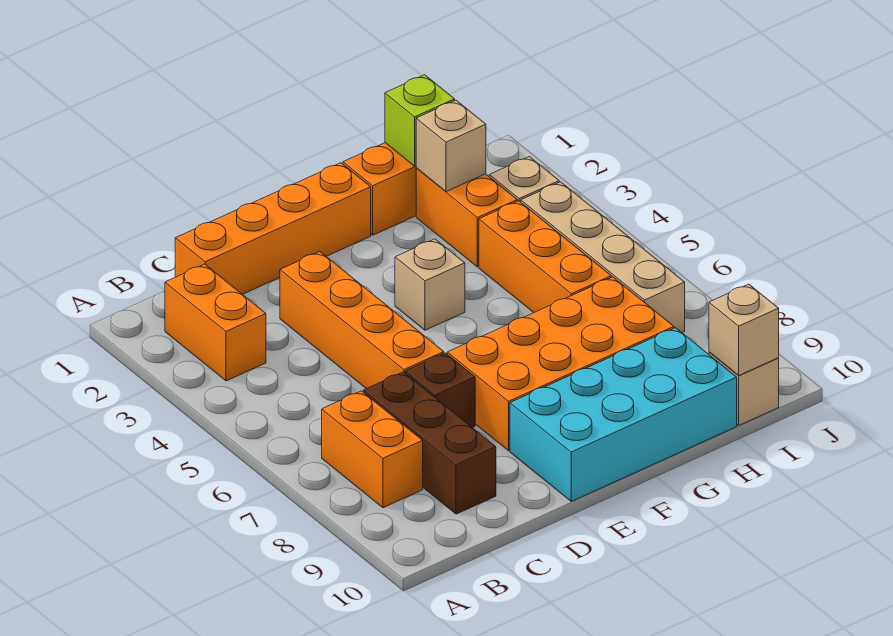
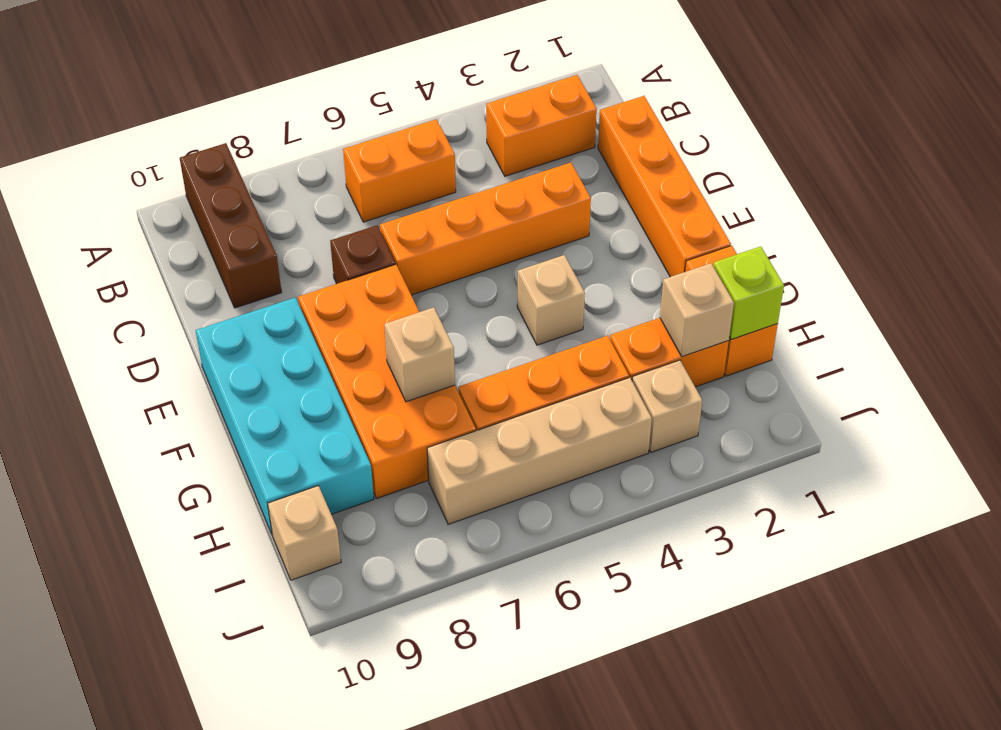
orange 1x2 brick [322,391,423,508] -> orange 1x2 brick moved to [343,119,456,222]
brown 1x3 brick [364,372,496,514] -> brown 1x3 brick turned to [180,143,282,308]
tan 1x1 brick [709,284,779,376] -> tan 1x1 brick moved to [384,307,455,402]

